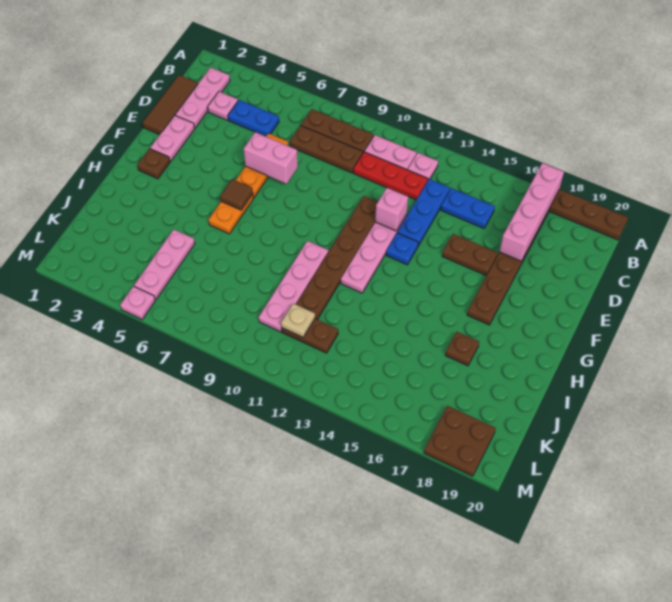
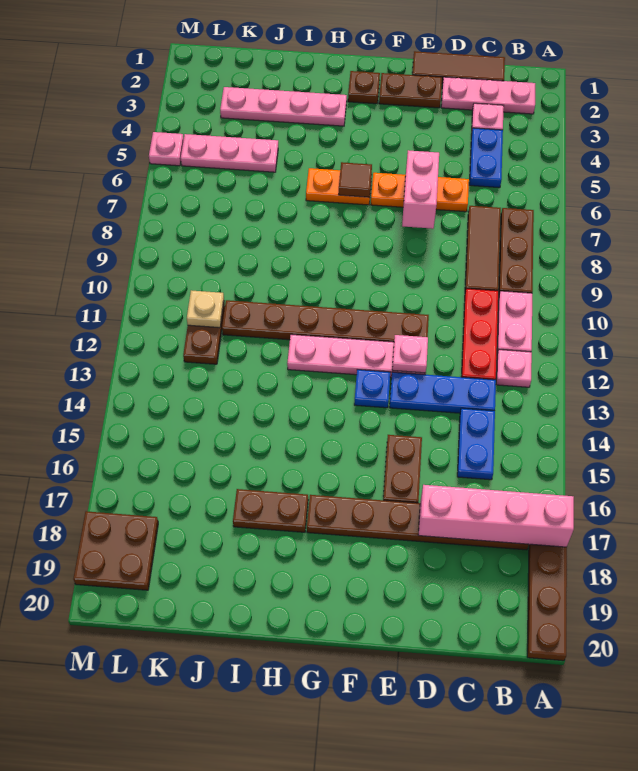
brown 1x3 plate [290,126,363,173] -> brown 1x3 tile [465,206,501,291]
pink 1x2 plate [150,115,195,162] -> brown 1x2 plate [379,73,442,108]
pink 1x1 brick [375,188,408,231] -> pink 1x1 plate [392,335,428,373]
pink 1x4 plate [259,241,328,332] -> pink 1x4 plate moved to [220,87,347,126]
brown 1x1 plate [445,332,479,366] -> brown 1x2 plate [233,489,308,532]

